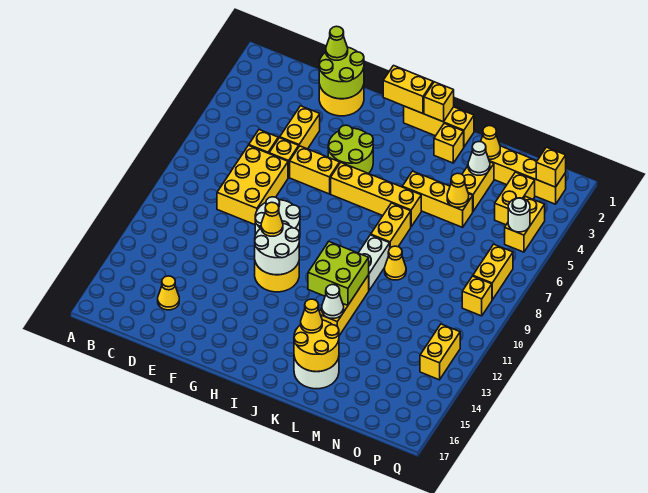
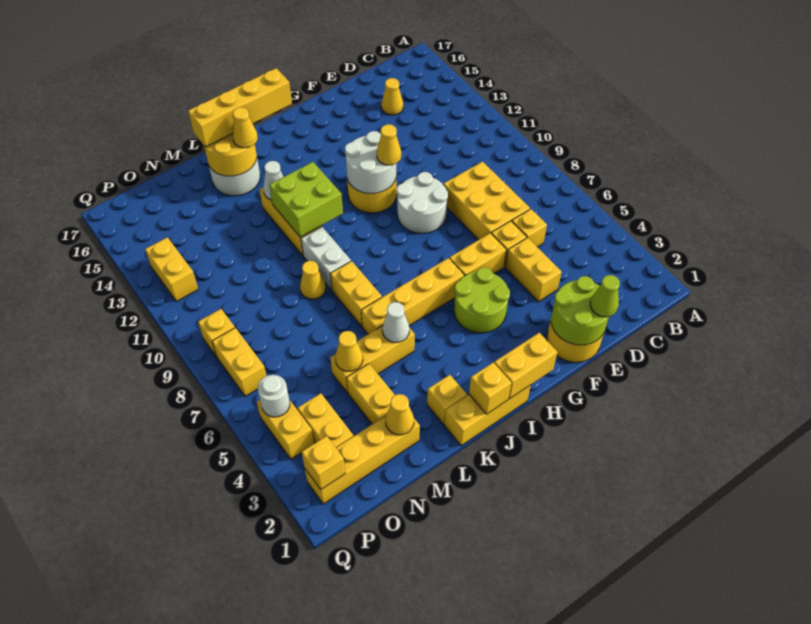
none -> yellow 1x4 brick [188,68,292,147]
white 1x1 cone [468,142,490,175] -> white 1x1 cone moved to [382,302,409,342]

